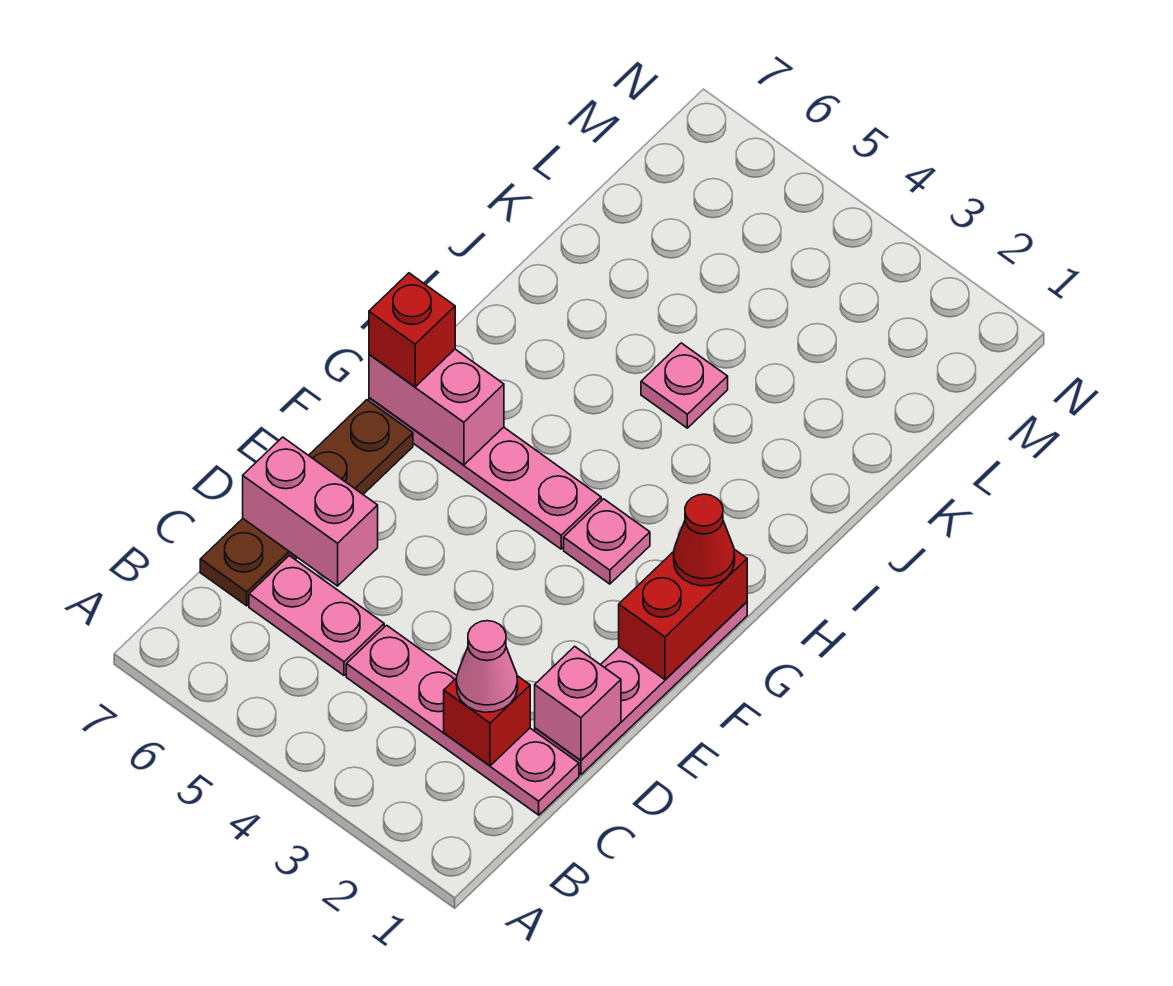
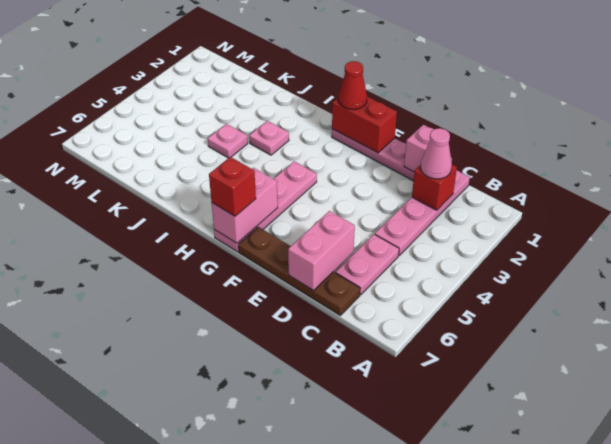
pink 1x1 plate [564,499,650,584] -> pink 1x1 plate moved to [249,121,289,155]

